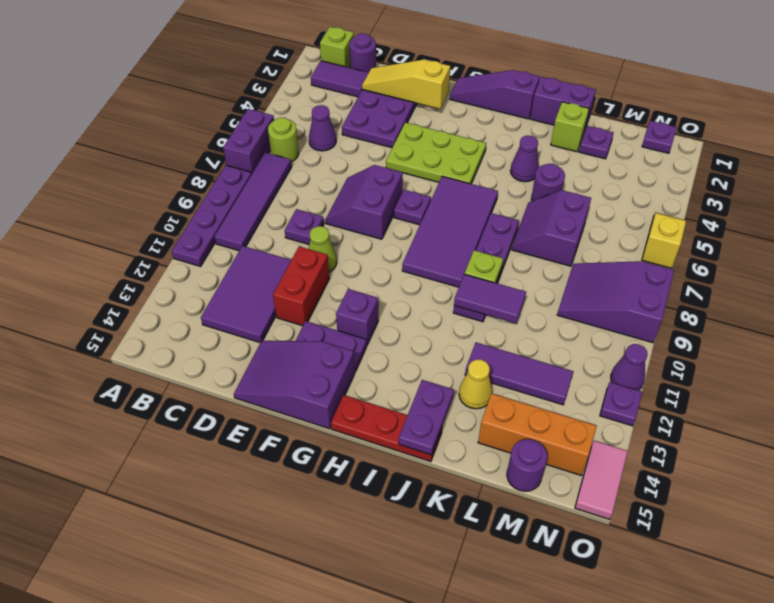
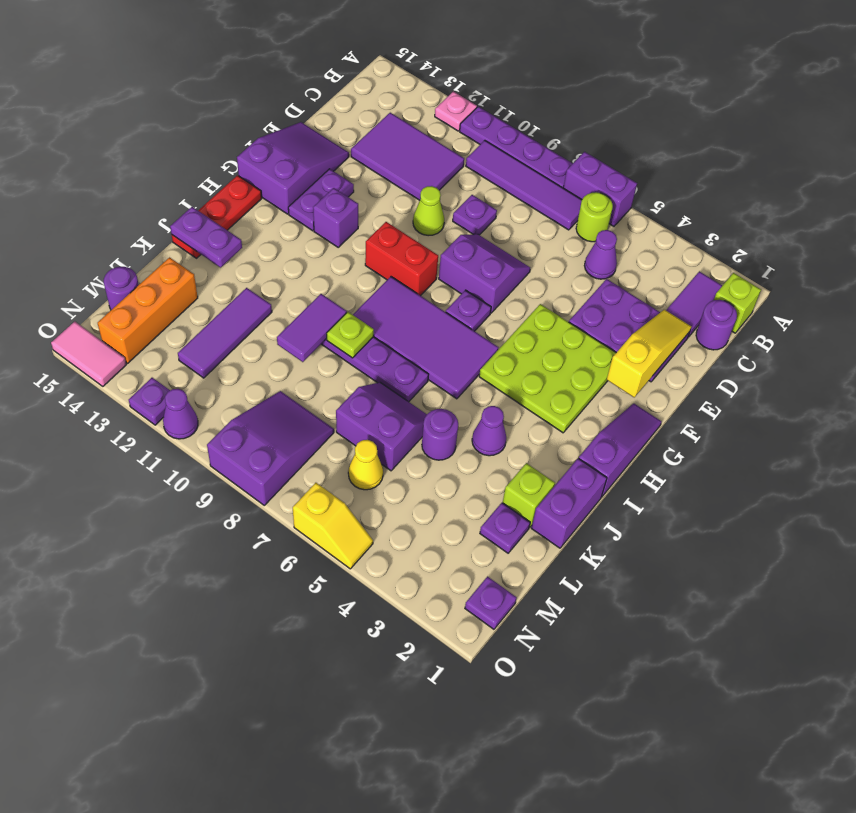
none -> pink 1x1 plate [435,91,477,131]
red 1x2 brick [273,247,330,326] -> red 1x2 brick moved to [365,222,438,296]
lime 2x3 plate [386,122,486,184] -> lime 3x3 plate [479,304,616,433]
yellow 1x1 cone [459,359,493,409] -> yellow 1x1 cone moved to [348,440,383,490]

